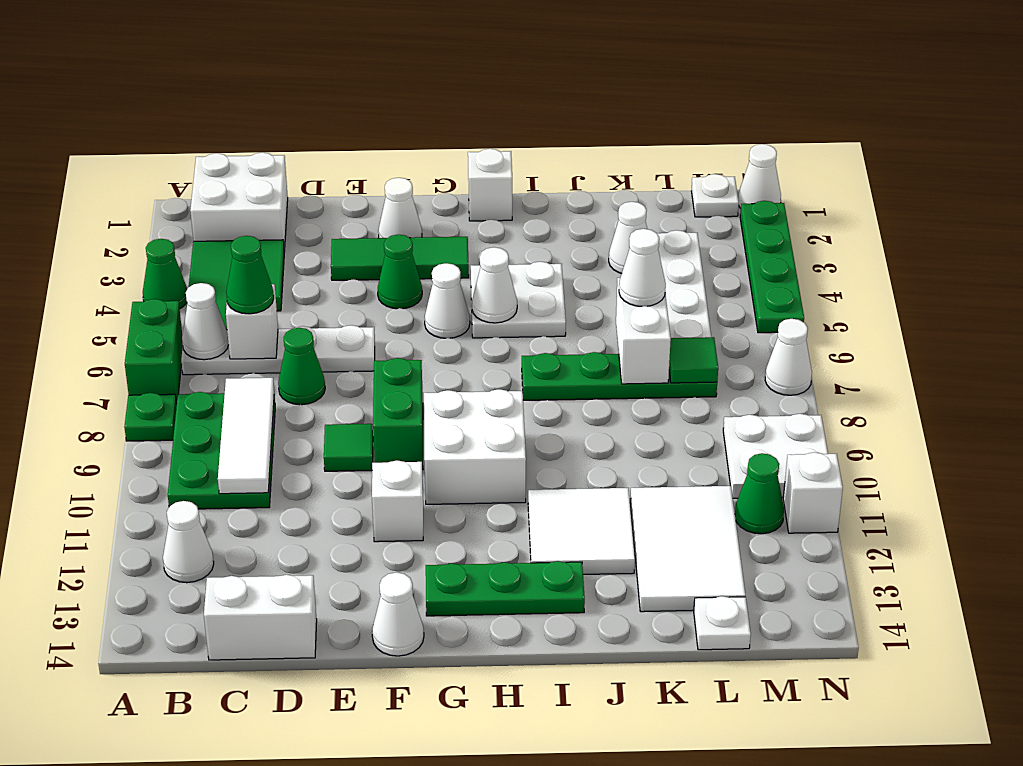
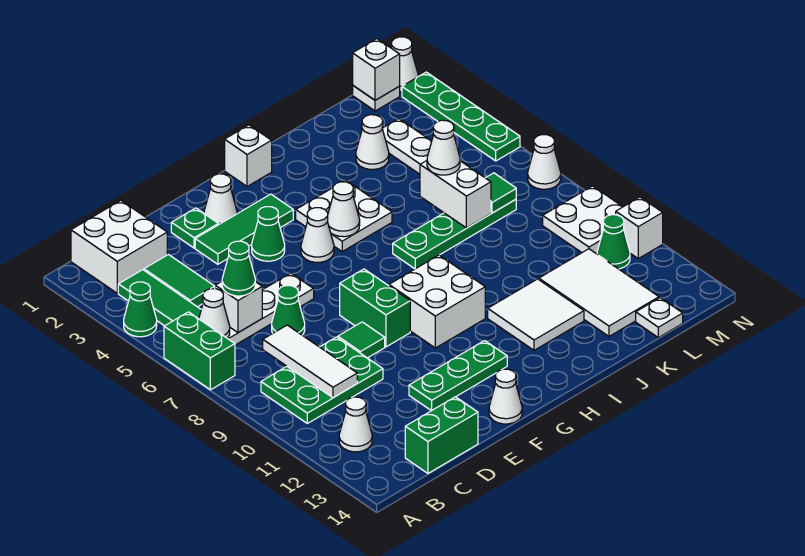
green 1x1 plate [124,393,177,441] -> green 1x1 plate moved to [171,208,218,248]
green 2x3 plate [168,392,275,509] -> green 2x3 plate turned to [261,337,383,423]
white 1x2 brick [204,575,317,660] -> green 1x2 brick [405,397,478,473]
white 1x1 brick [372,460,423,542] -> white 1x1 brick moved to [353,39,400,100]
green 1x3 plate [426,561,585,616] -> green 1x3 plate moved to [409,341,507,411]

